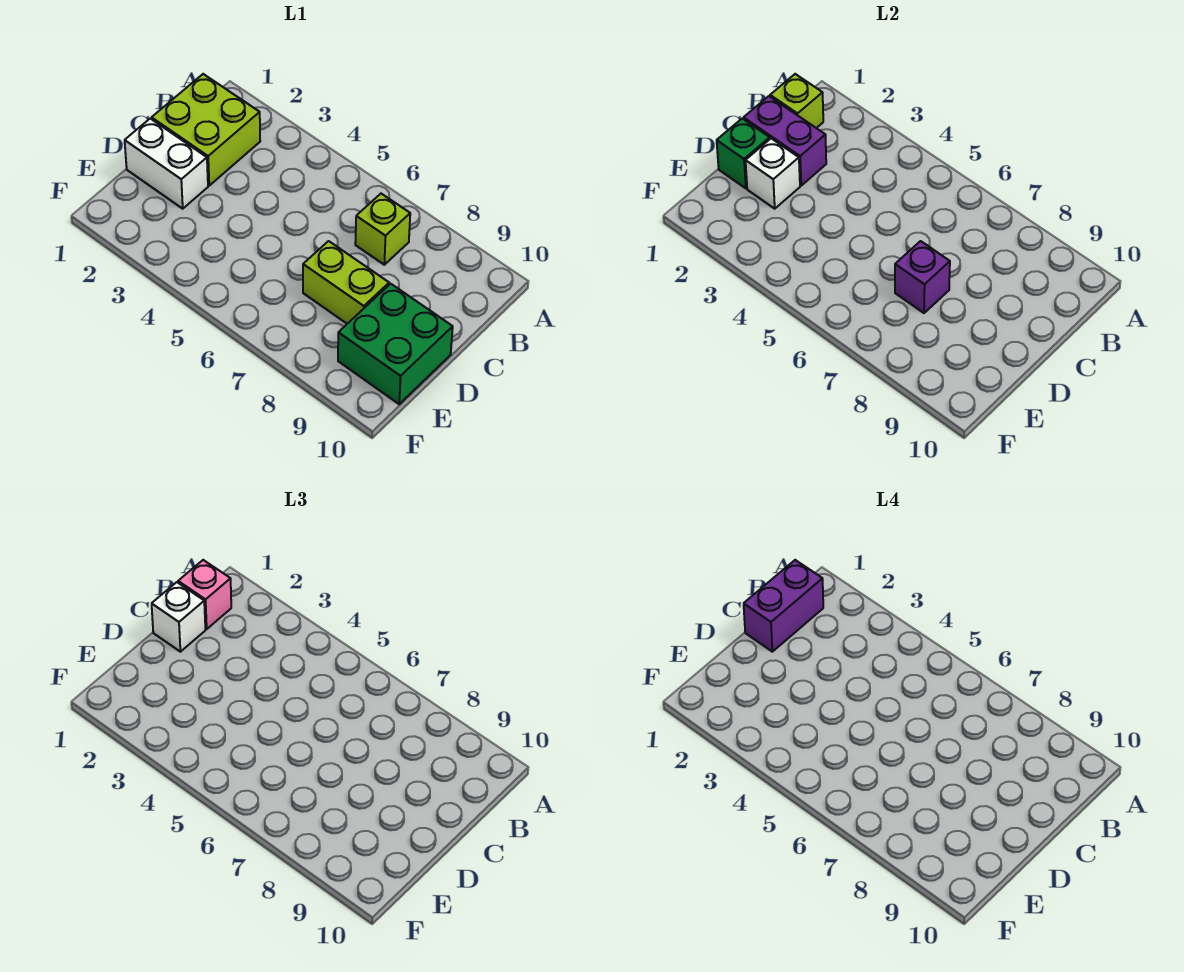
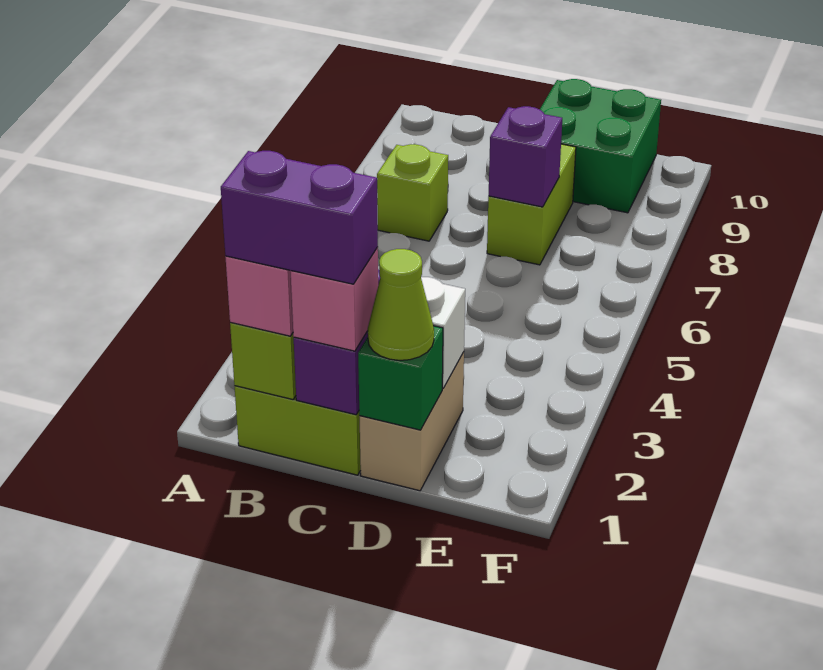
white 1x1 brick [152,582,205,652] -> pink 1x1 brick [291,247,378,351]
white 1x2 brick [125,119,208,209] -> tan 1x2 brick [360,352,464,491]
none -> lime 1x1 cone [368,249,434,360]

